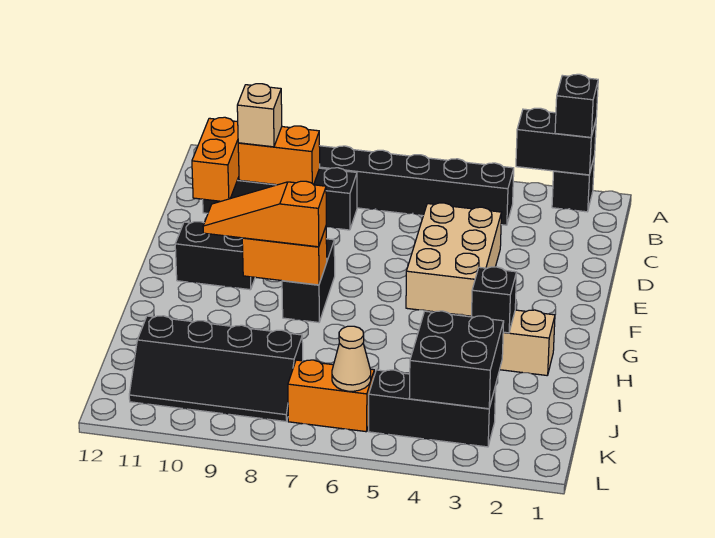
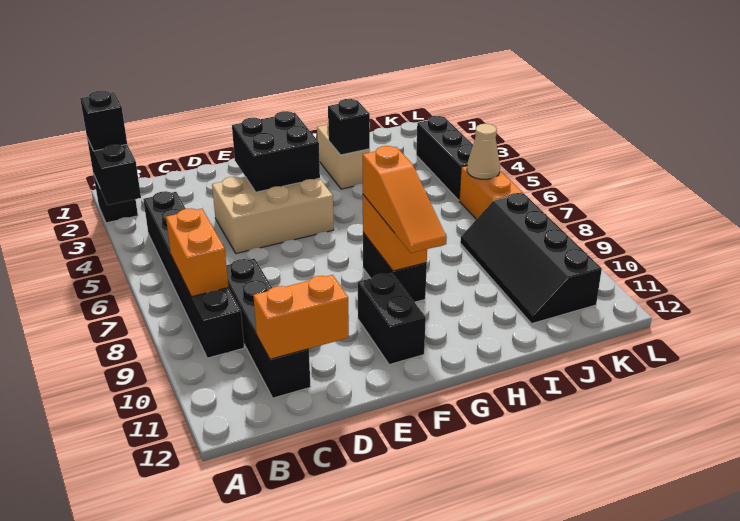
orange 1x2 brick [238,126,320,185] -> orange 1x2 brick moved to [166,208,229,297]
tan 1x1 brick [237,84,282,147] -> none
black 1x2 brick [282,239,335,322] -> black 1x2 brick turned to [363,233,427,302]
black 2x2 brick [409,311,504,409] -> black 2x2 brick moved to [232,111,320,192]
black 2x4 slope [129,316,303,421] -> black 2x4 slope turned to [460,193,602,323]

